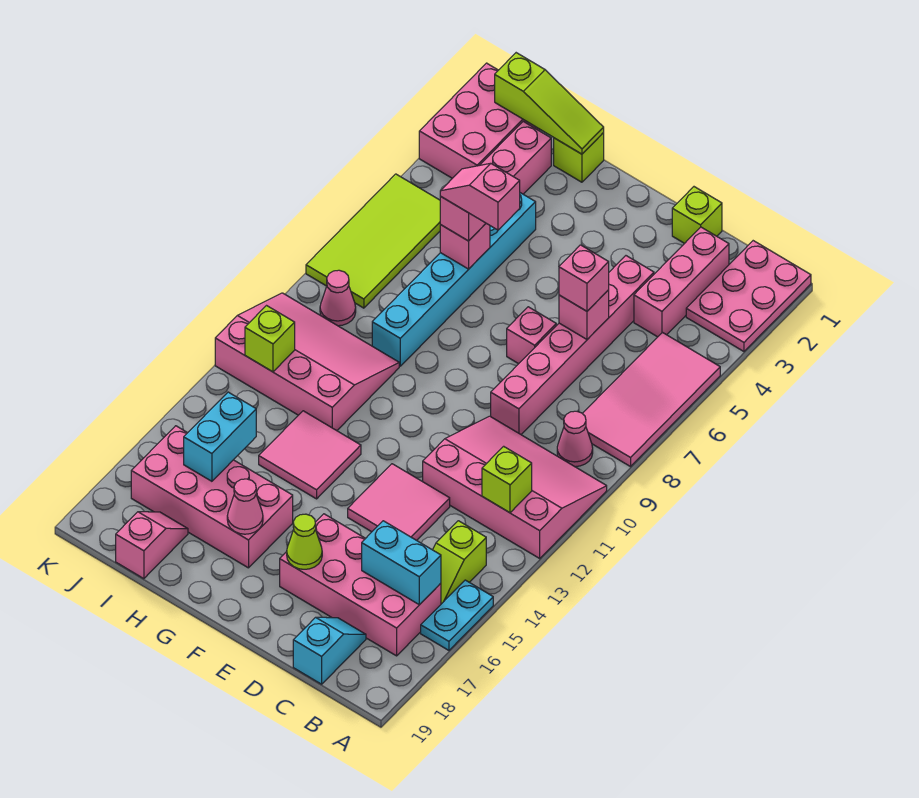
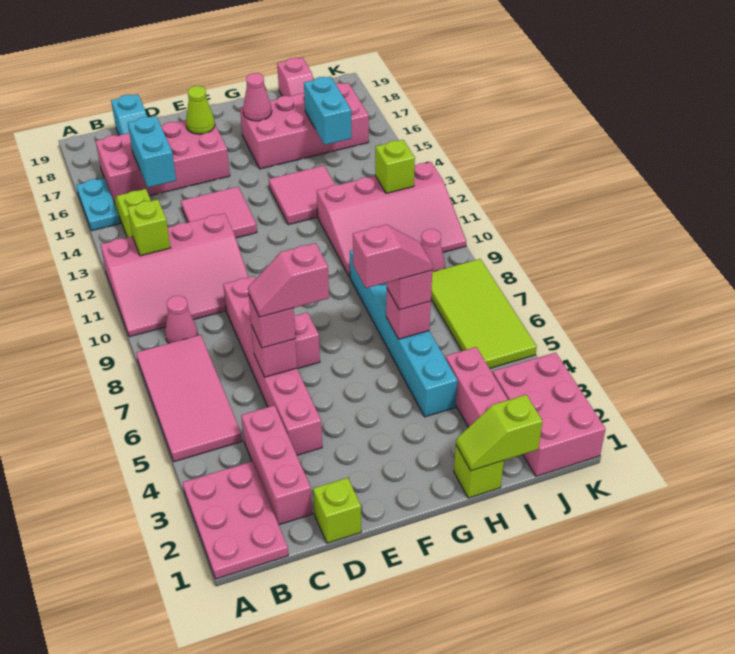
cyan 1x2 brick [362,521,441,605] -> cyan 1x2 brick turned to [128,116,176,188]
none -> pink 1x2 slope [248,243,329,317]
lime 1x3 slope [495,53,604,154] -> lime 1x2 slope [456,395,543,471]

